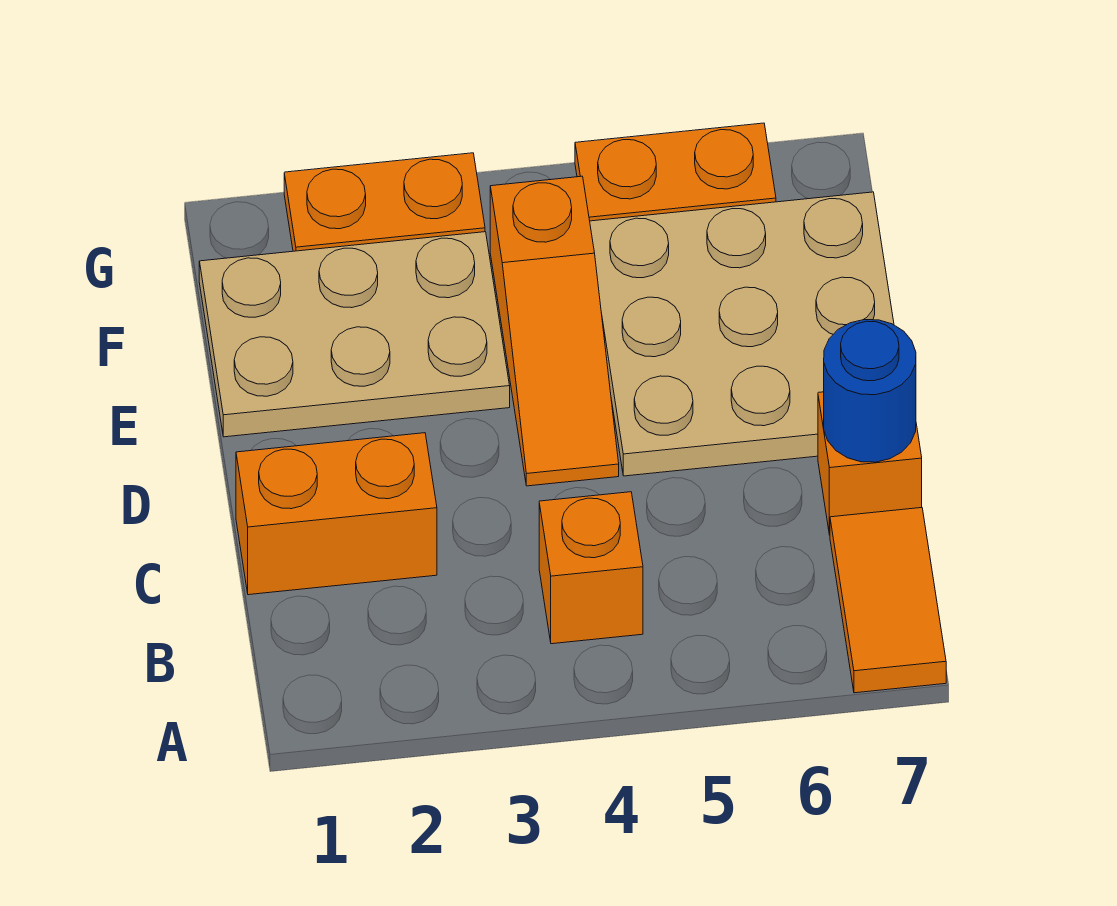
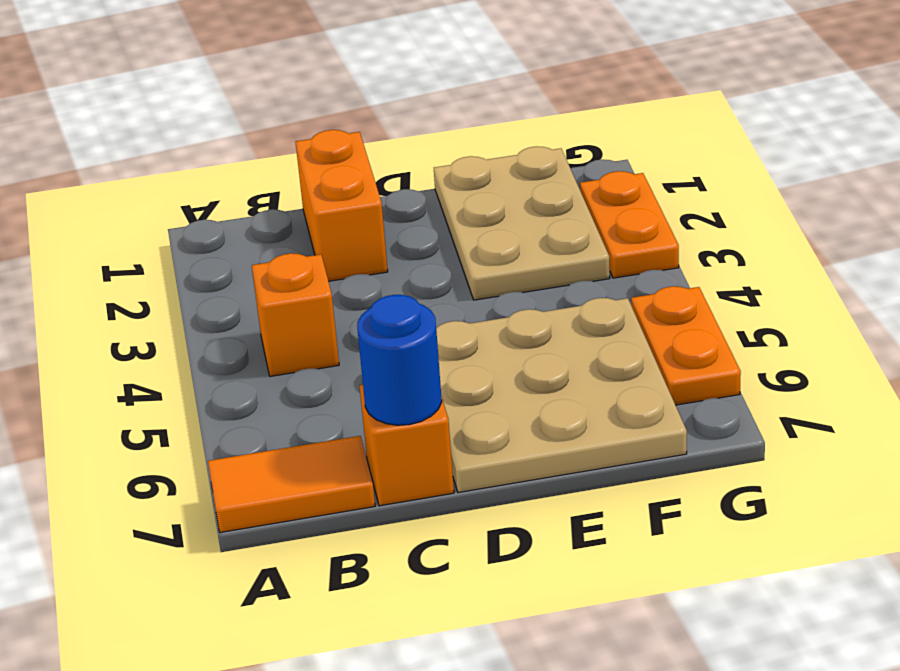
orange 1x3 slope [490,176,619,486] -> none

